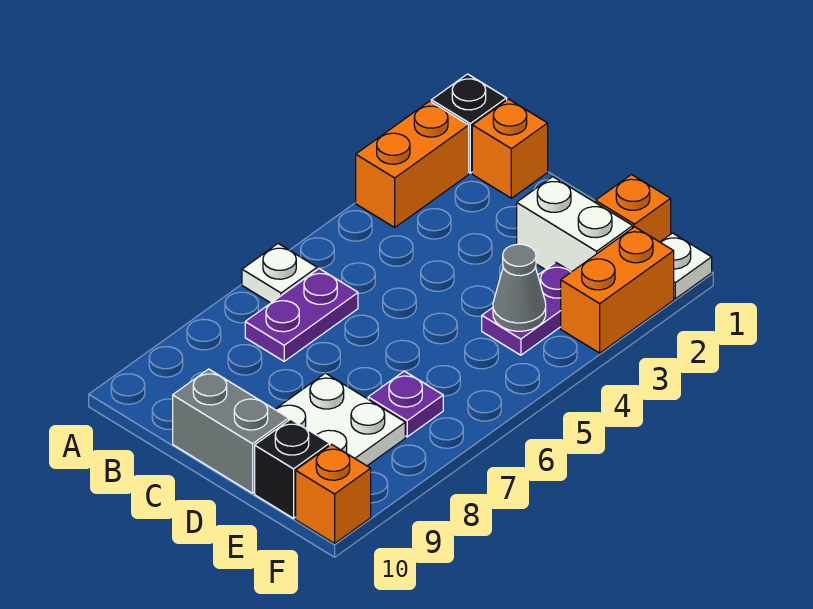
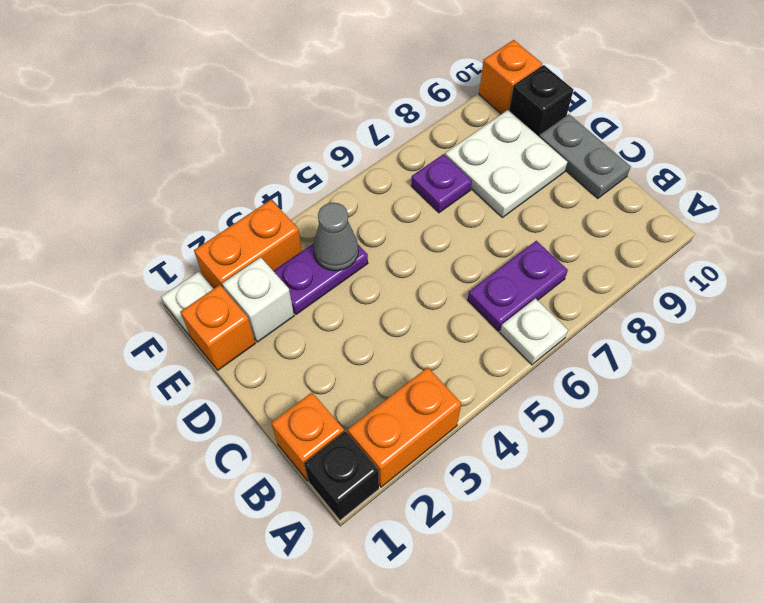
grey 1x2 brick [173,369,289,493] -> grey 1x2 plate [539,114,631,199]
white 1x2 brick [517,177,633,272] -> white 1x1 brick [222,257,294,342]

